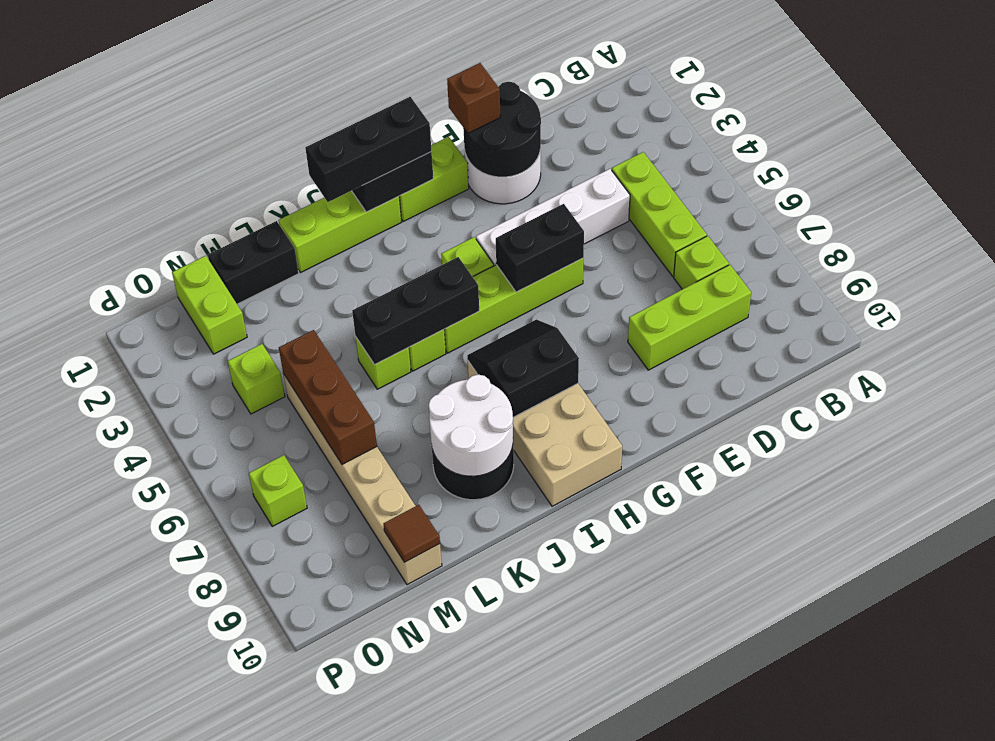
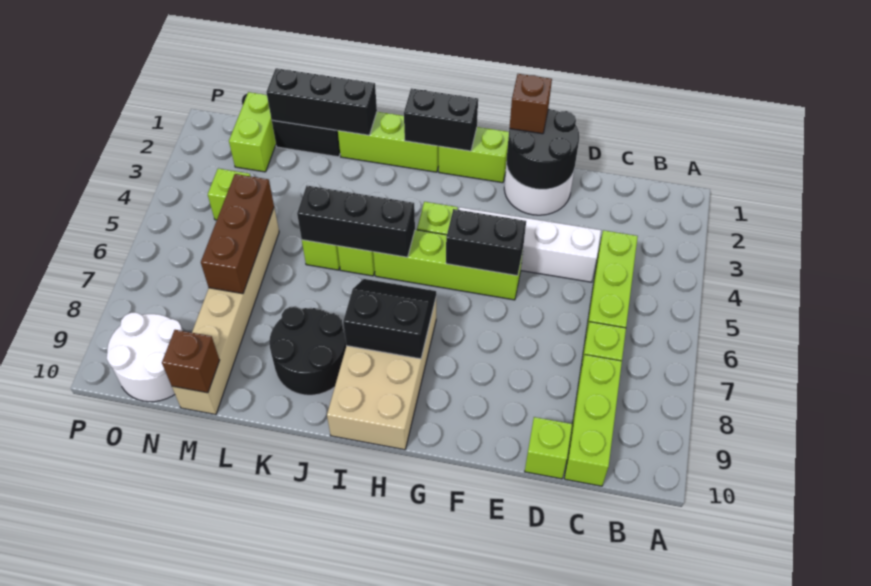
lime 1x3 brick [628,265,751,370] -> lime 1x3 brick turned to [564,355,622,486]
black 1x3 brick [305,97,431,202] -> black 1x3 brick moved to [266,68,377,135]
white 2x2 round brick [429,375,513,476] -> white 2x2 round brick moved to [107,313,183,402]
brown 1x1 tile [383,505,440,562] -> brown 1x1 brick [162,330,220,393]
lime 1x1 brick [249,455,307,526] -> lime 1x1 brick moved to [525,417,572,479]

